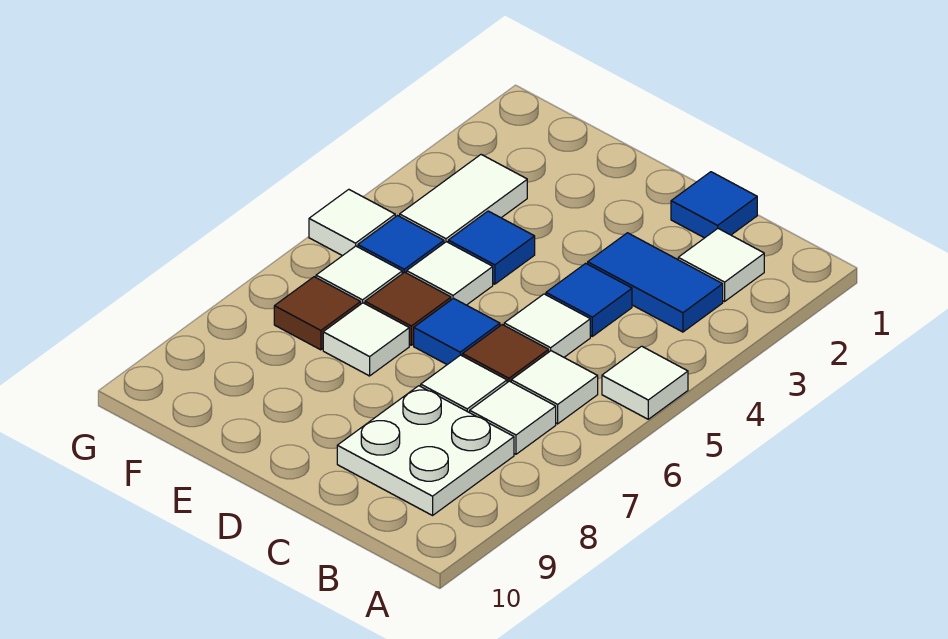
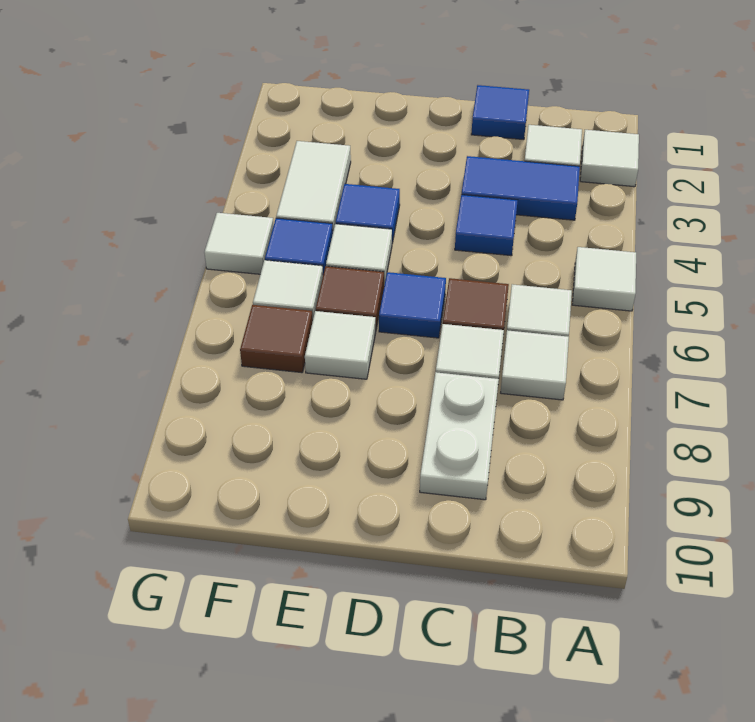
white 2x2 plate [337,386,514,515] -> white 1x2 plate [420,372,499,500]
white 1x1 tile [504,294,590,357] -> white 1x1 tile moved to [580,130,639,187]

